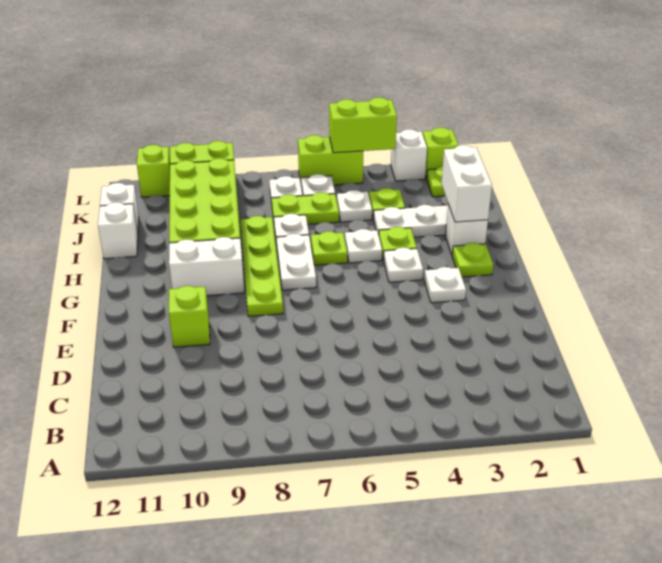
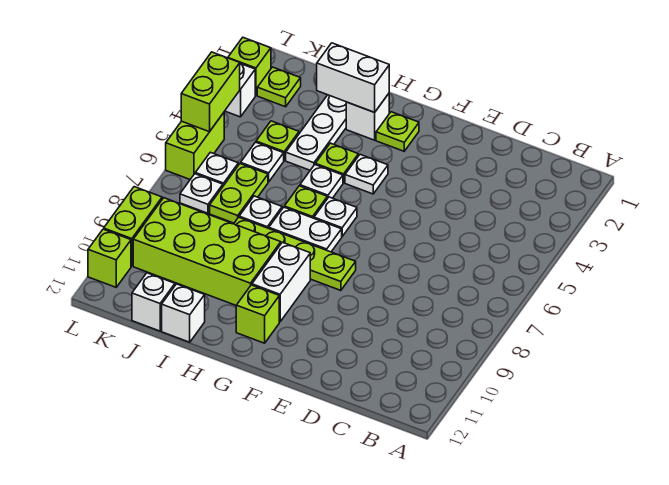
lime 1x1 brick [169,286,210,347] -> lime 1x1 brick moved to [236,285,279,343]
white 1x1 plate [424,267,466,303] -> white 1x1 plate moved to [314,197,357,236]

